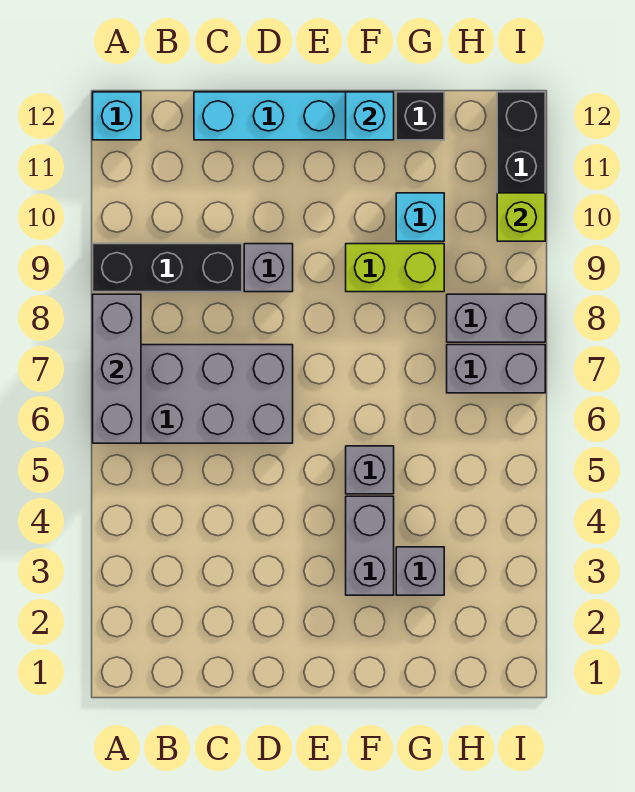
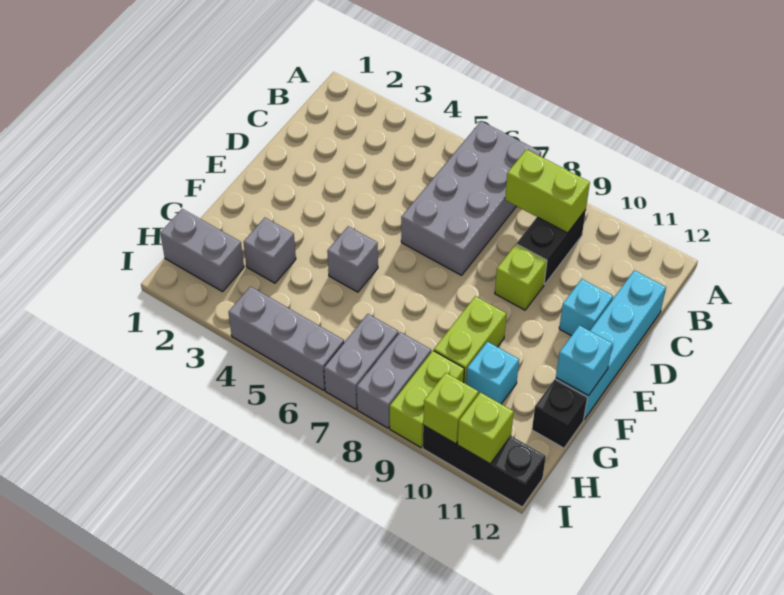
grey 1x3 brick [93,294,141,443] -> grey 1x3 brick moved to [228,287,344,390]
black 1x3 brick [93,244,242,292] -> black 1x2 brick [517,210,586,284]
cyan 1x1 brick [93,92,141,140] -> cyan 1x1 brick moved to [559,279,613,336]
none -> lime 1x2 brick [505,149,590,233]
grey 1x1 brick [244,244,293,292] -> lime 1x1 brick [495,244,547,310]
grey 1x2 brick [346,496,394,595] -> grey 1x2 brick moved to [160,209,244,292]
none -> lime 1x2 brick [390,351,464,447]
none -> lime 1x1 brick [457,392,514,464]

